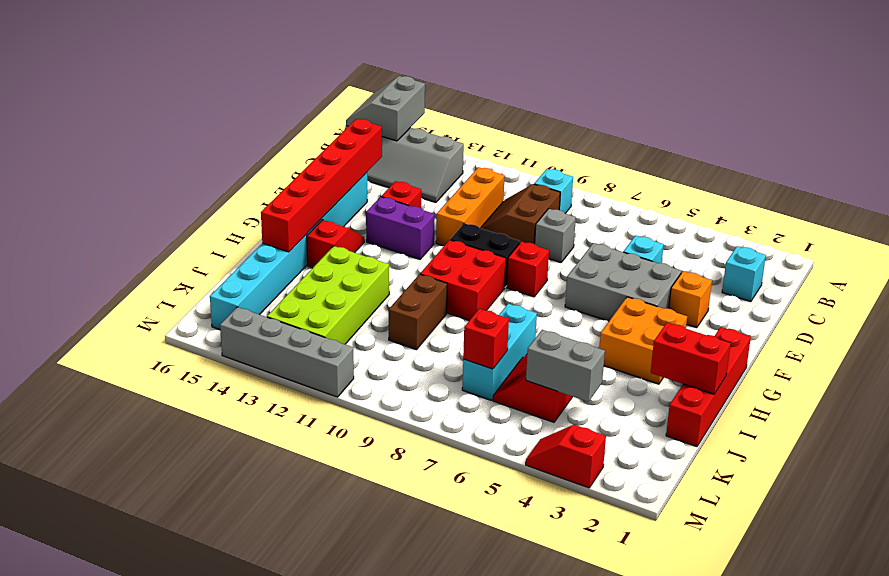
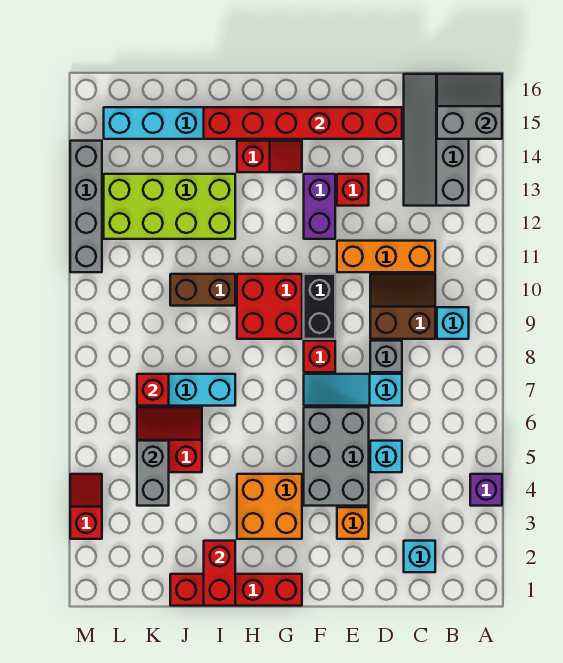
none -> purple 1x1 brick [470,474,502,506]
none -> cyan 1x3 slope [304,374,402,406]

